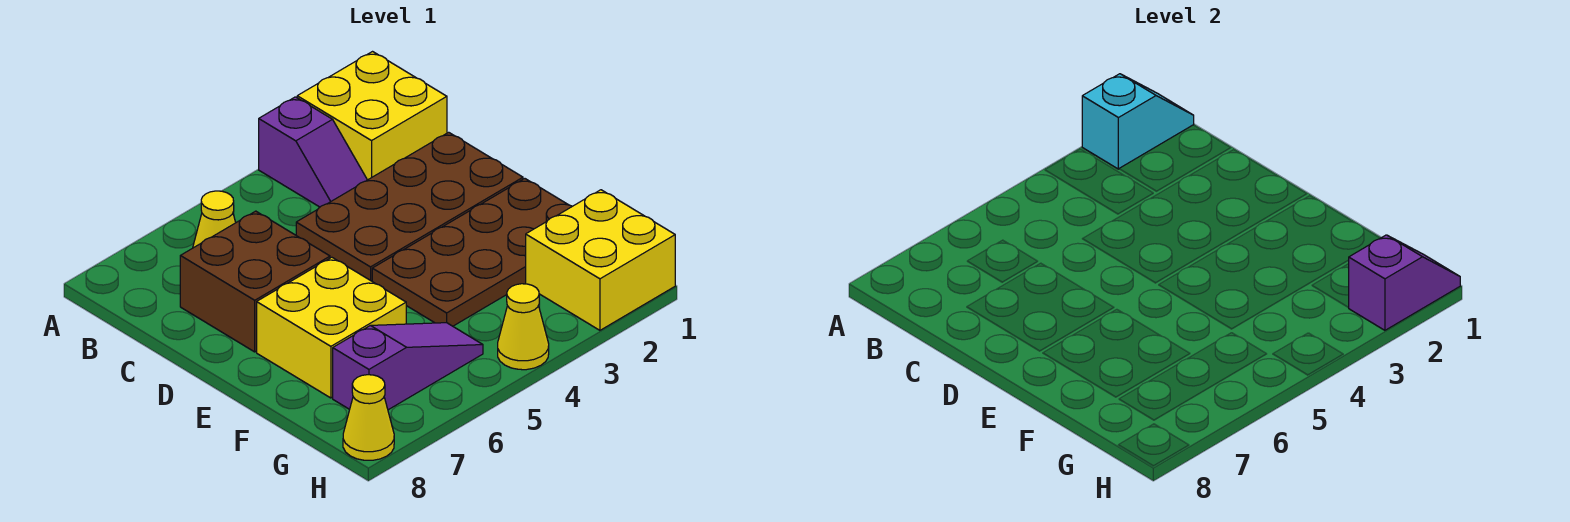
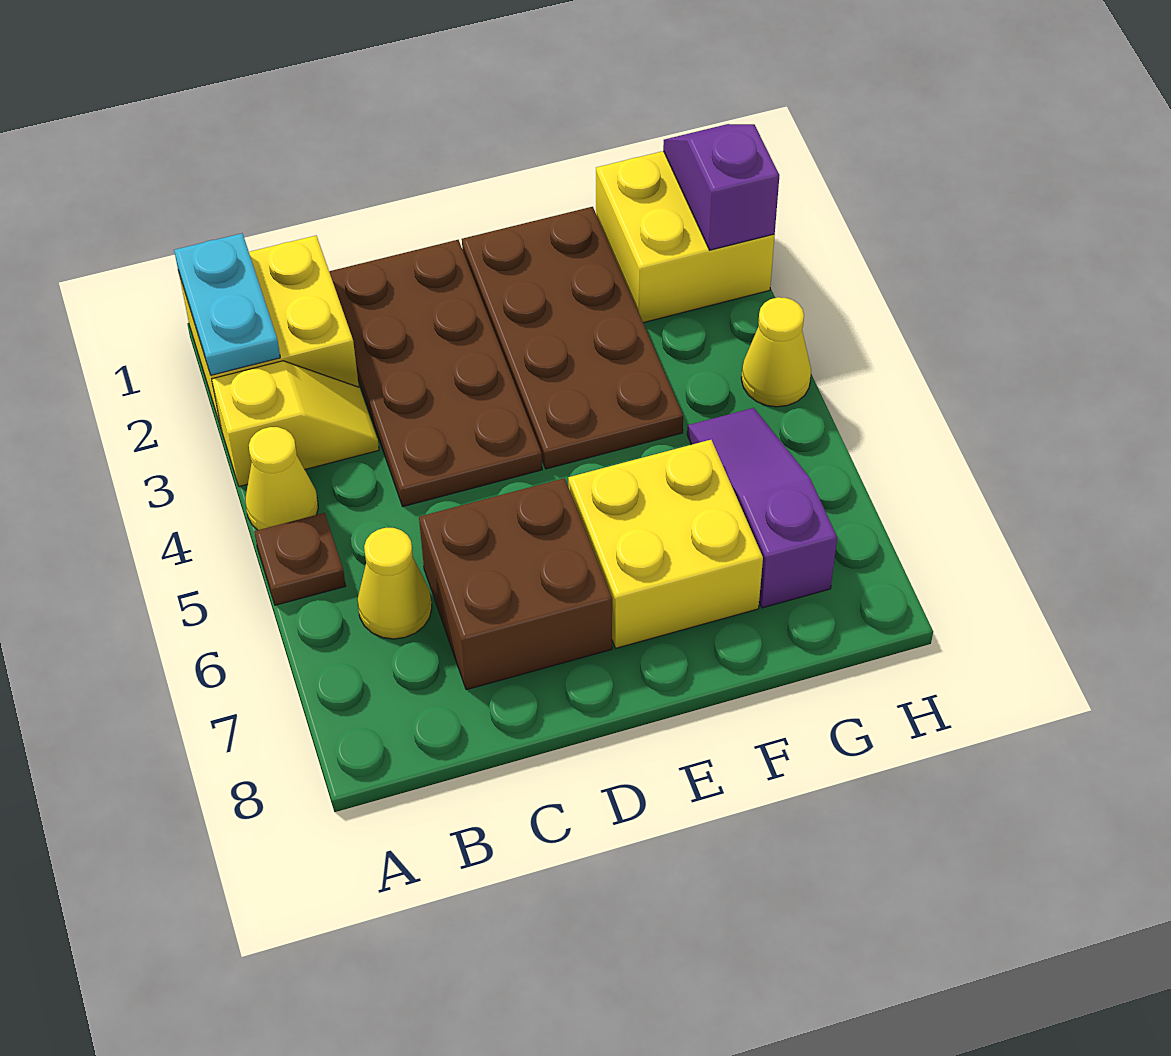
cyan 1x2 slope [1082,74,1194,169] -> cyan 1x2 plate [174,233,280,375]
purple 1x2 slope [259,97,367,207] -> yellow 1x2 slope [212,361,379,487]
none -> brown 1x1 plate [254,513,346,605]
yellow 1x1 cone [343,375,394,460] -> yellow 1x1 cone moved to [245,427,318,530]

